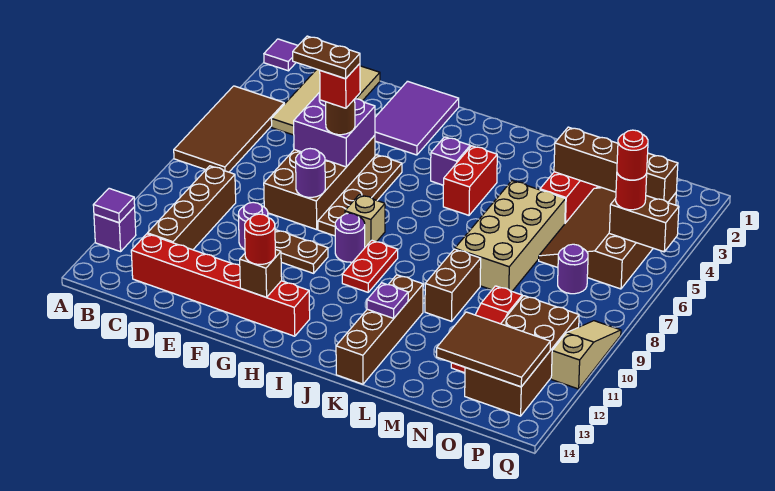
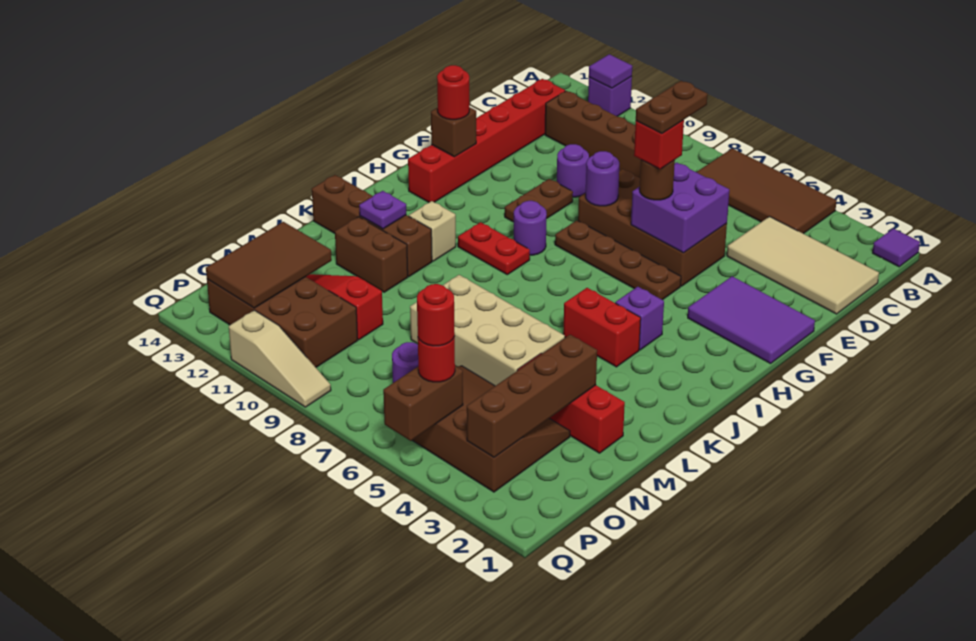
tan 1x1 brick [345,195,385,246] -> tan 1x1 brick moved to [409,201,456,261]
brown 1x2 brick [425,249,481,321] -> brown 1x2 brick moved to [335,217,408,292]

